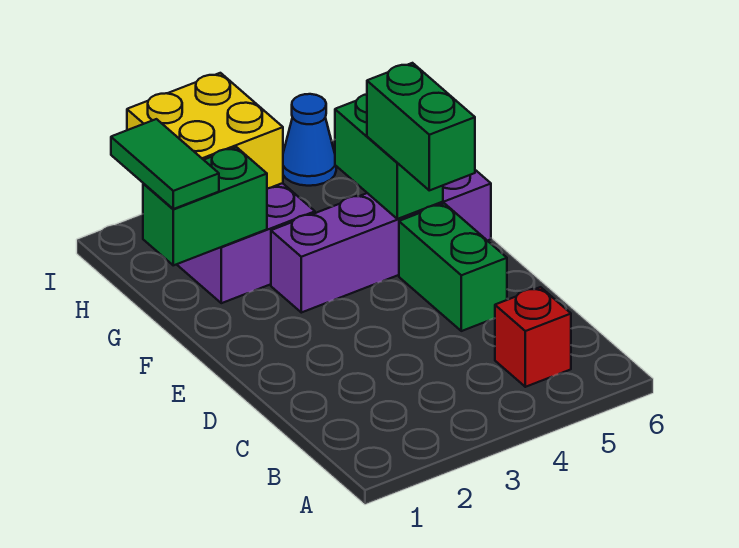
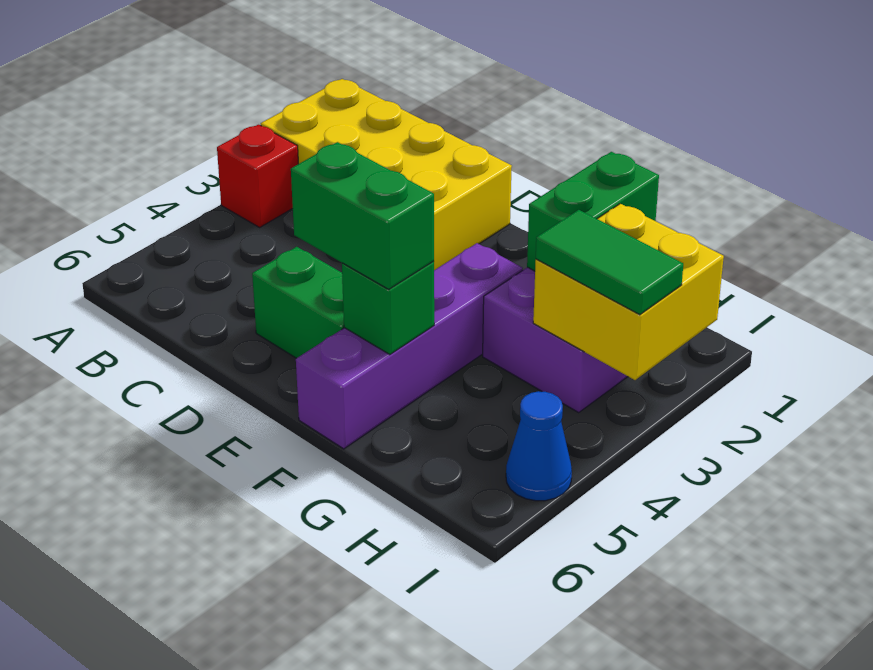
none -> yellow 2x4 brick [261,79,512,270]
red 1x1 brick [495,287,571,387] -> red 1x1 brick moved to [217,125,298,227]
green 1x2 brick [335,94,443,219] -> green 1x1 brick [342,261,434,355]
green 1x2 tile [111,119,219,209] -> green 1x2 tile moved to [536,210,683,315]

